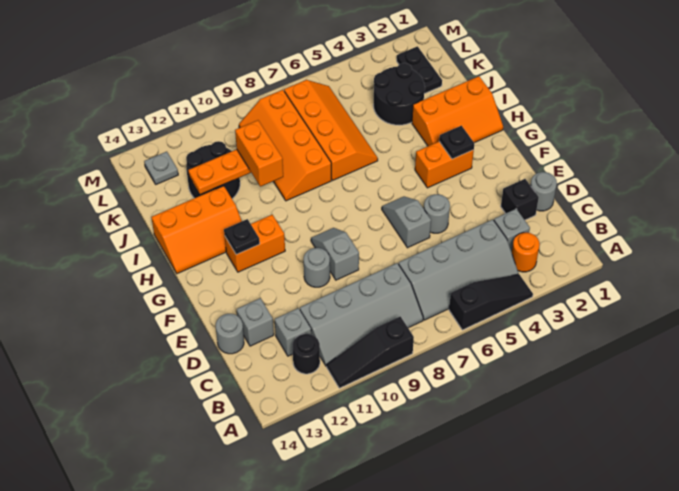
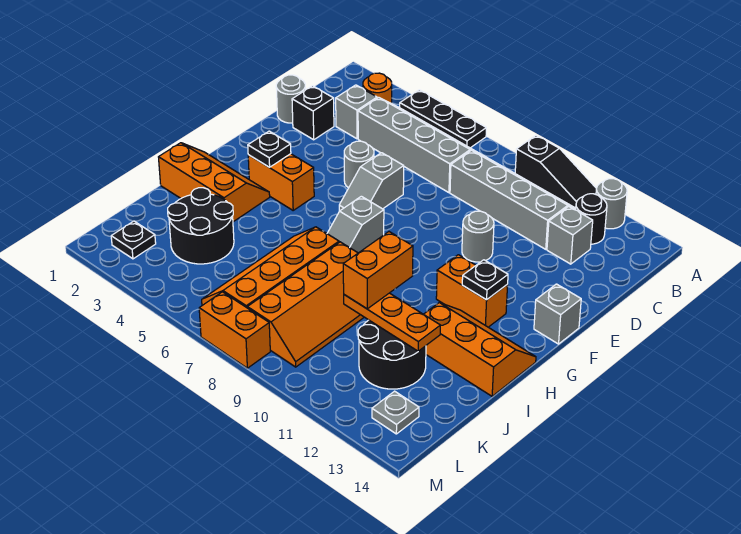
black 1x3 slope [449,274,533,330] -> black 1x3 plate [400,90,486,148]
grey 1x1 brick [237,298,274,346] -> grey 1x1 brick moved to [534,284,581,344]
grey 1x1 round brick [216,314,244,354] -> grey 1x1 round brick moved to [596,179,627,229]
grey 1x2 slope [311,228,359,280] -> grey 1x2 slope moved to [327,196,384,253]
black 1x2 plate [397,46,442,94] -> black 1x1 plate [111,221,156,259]
none -> orange 1x2 brick [199,292,270,368]

